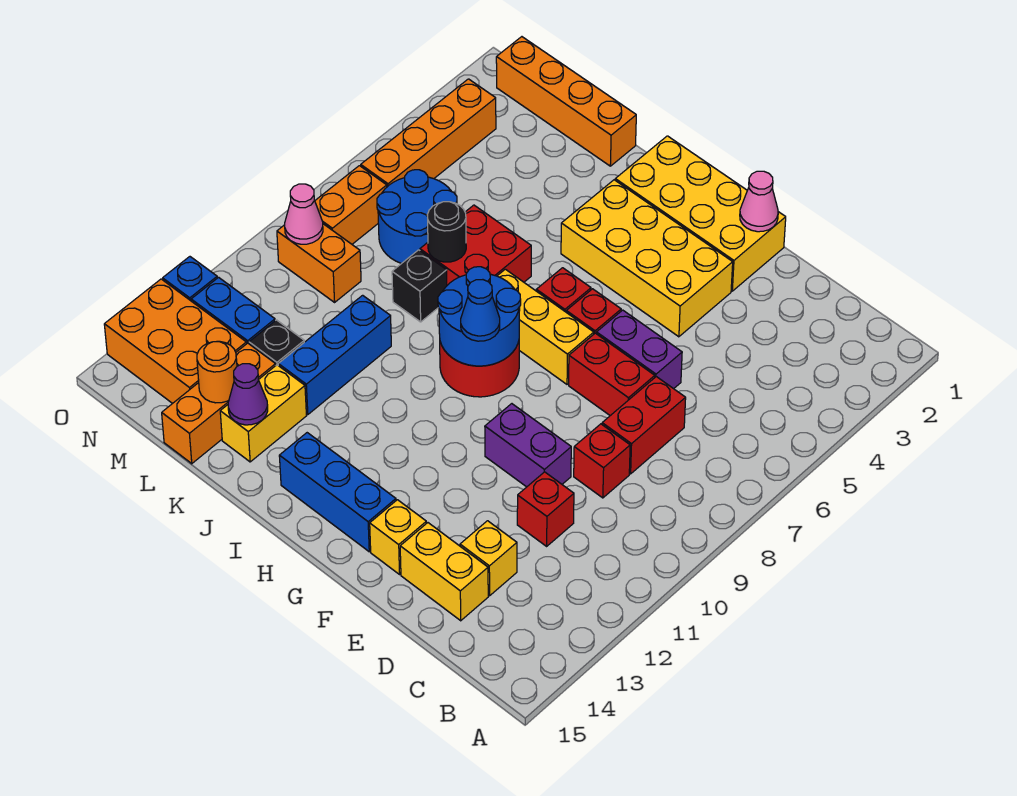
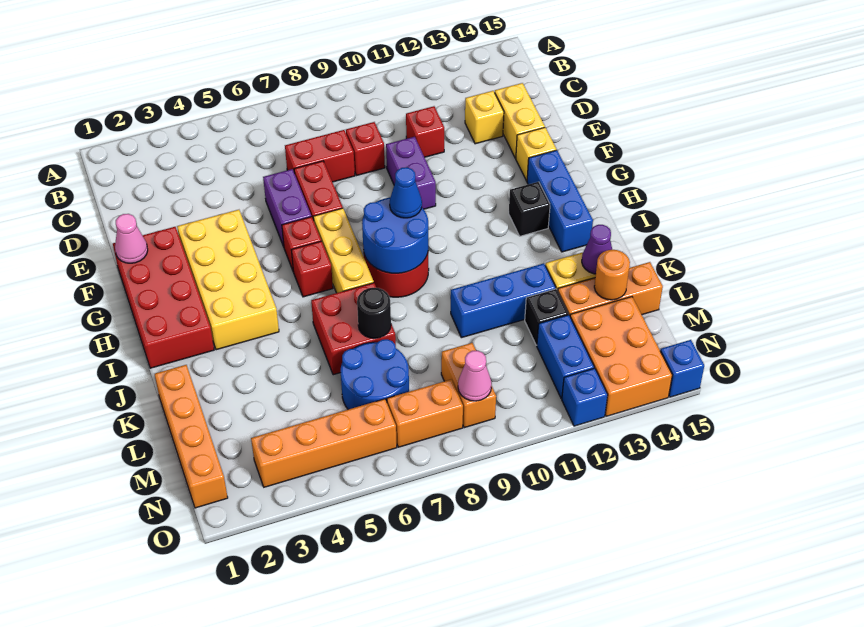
yellow 2x4 brick [615,136,786,291] -> red 2x4 brick [113,227,214,368]
black 1x1 brick [392,250,447,322] -> black 1x1 brick moved to [509,182,550,236]
none -> blue 1x1 brick [660,340,704,397]

